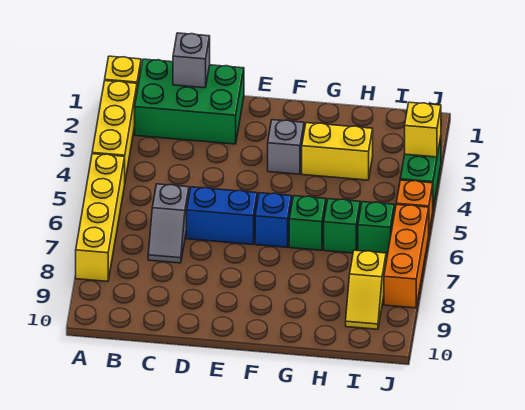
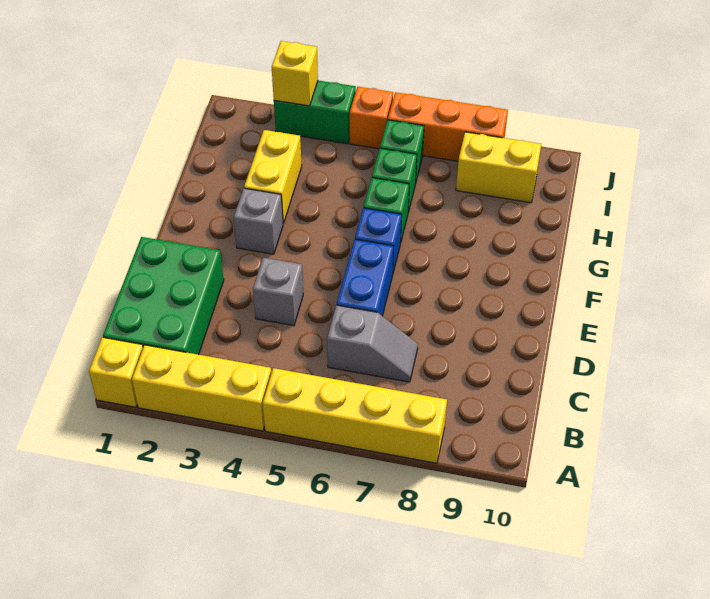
grey 1x1 brick [173,33,210,88] -> grey 1x1 brick moved to [253,258,303,326]
yellow 1x2 slope [346,250,386,329] -> yellow 1x2 brick [456,132,541,203]

